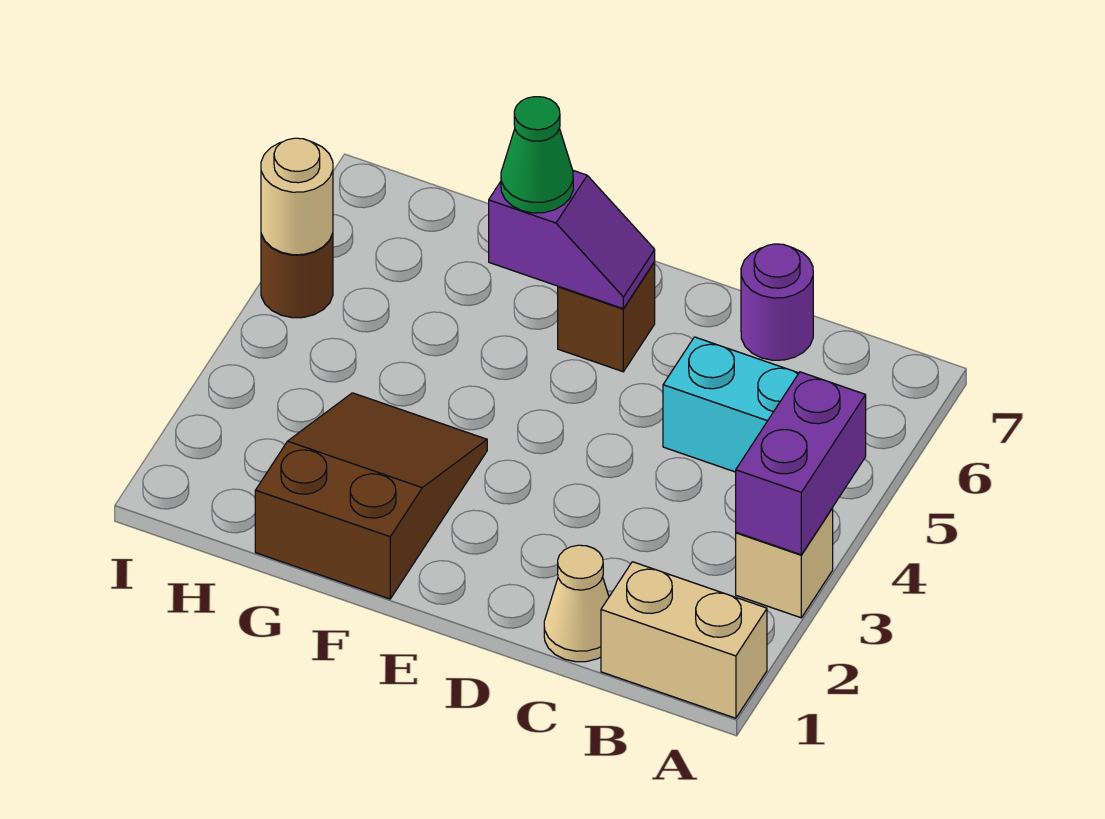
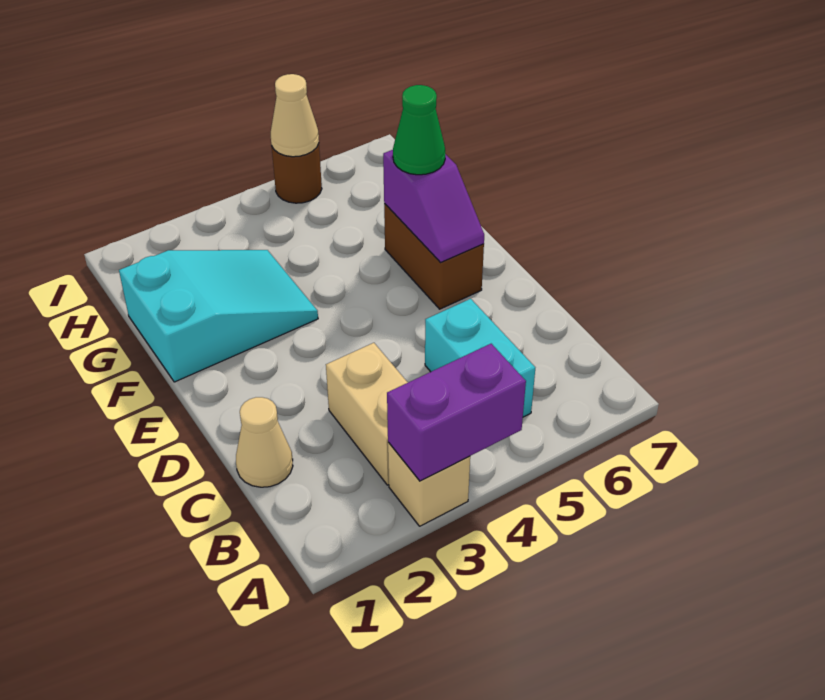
tan 1x2 brick [601,562,767,718] -> tan 1x2 brick moved to [326,343,408,485]
purple 1x1 round brick [741,244,813,360] -> none
brown 1x1 brick [558,262,655,372] -> brown 1x2 brick [384,204,484,309]
brown 2x3 slope [255,393,487,599] -> cyan 2x3 slope [119,250,318,382]
tan 1x1 round brick [261,138,333,255] -> tan 1x1 cone [271,74,319,157]

